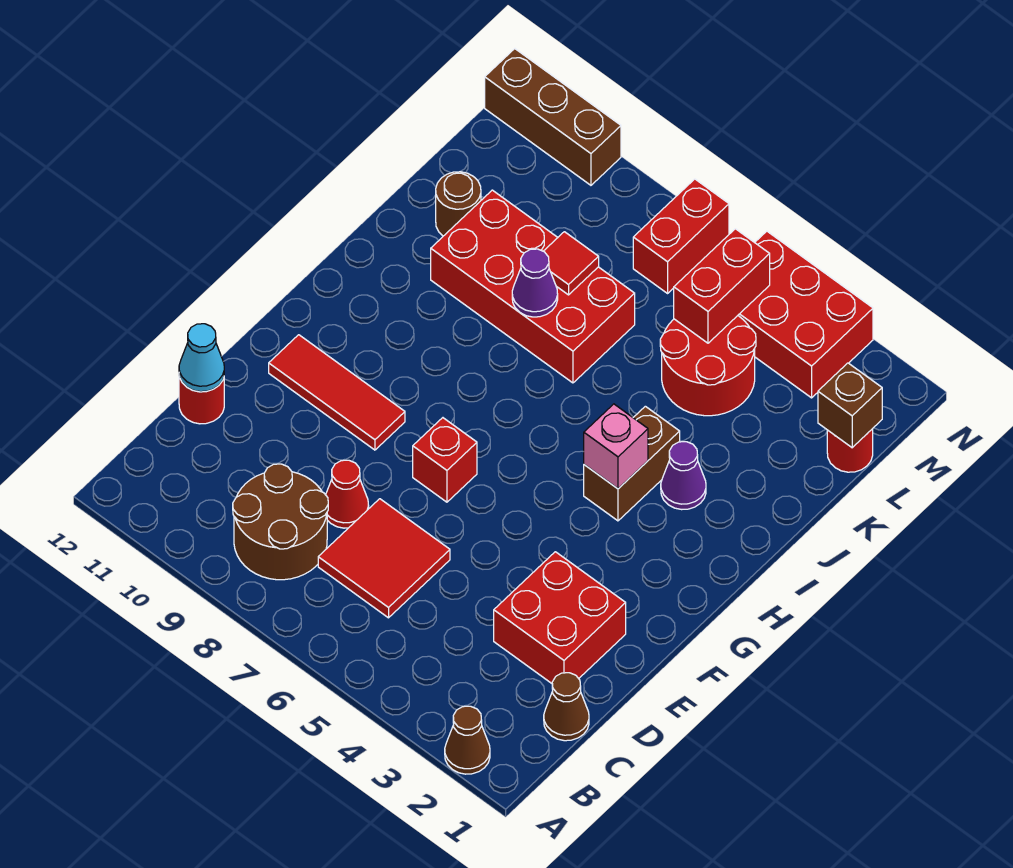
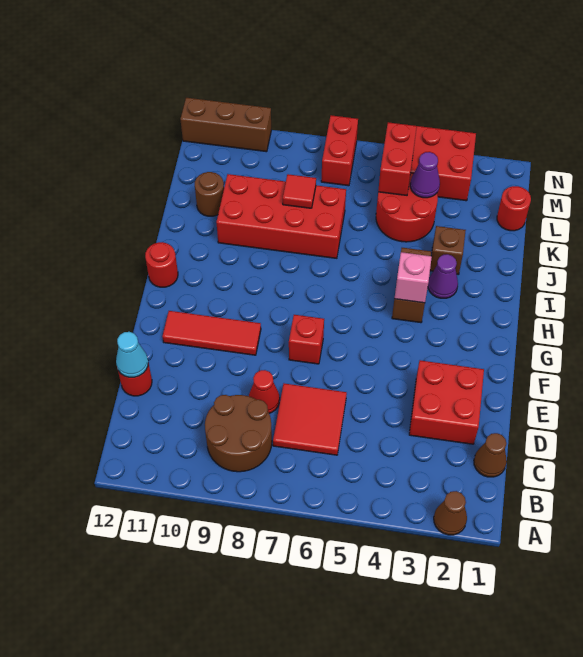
none -> red 1x1 round brick [145,242,178,287]
purple 1x1 cone [512,249,558,317] -> purple 1x1 cone moved to [410,152,440,198]
brown 1x1 brick [818,363,882,448] -> brown 1x1 brick moved to [430,226,466,275]

